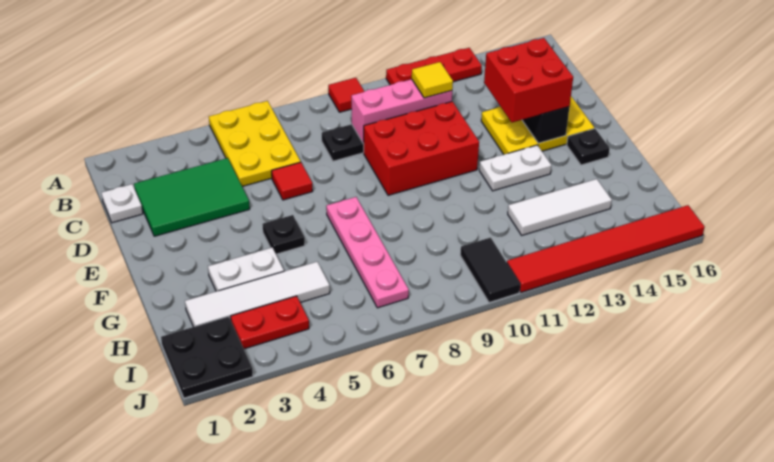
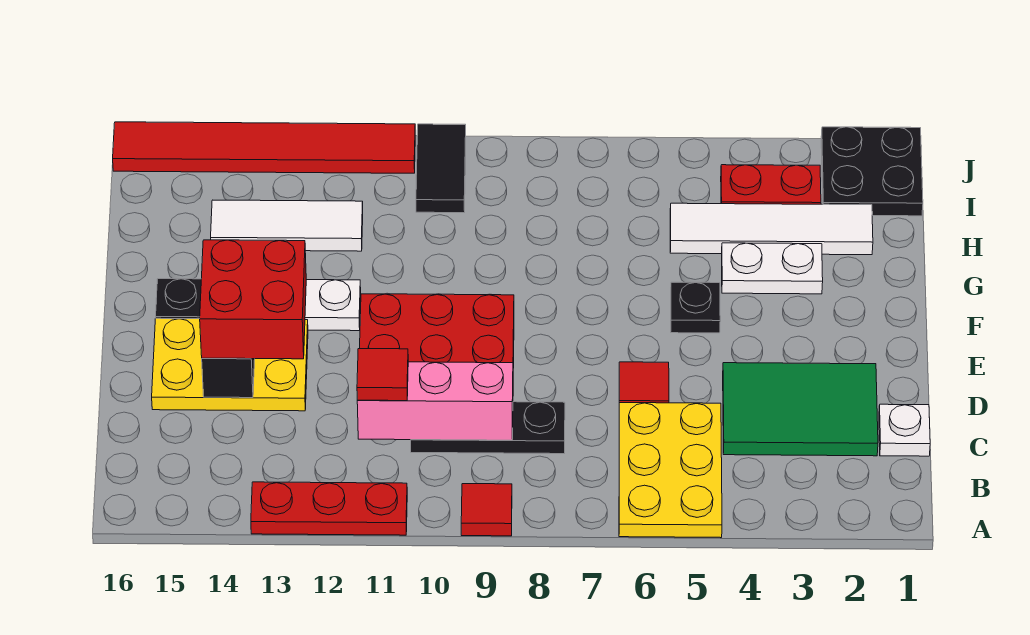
yellow 1x1 tile [412,62,453,98] -> red 1x1 tile [357,349,408,401]
pink 1x4 plate [326,197,409,308] -> none

